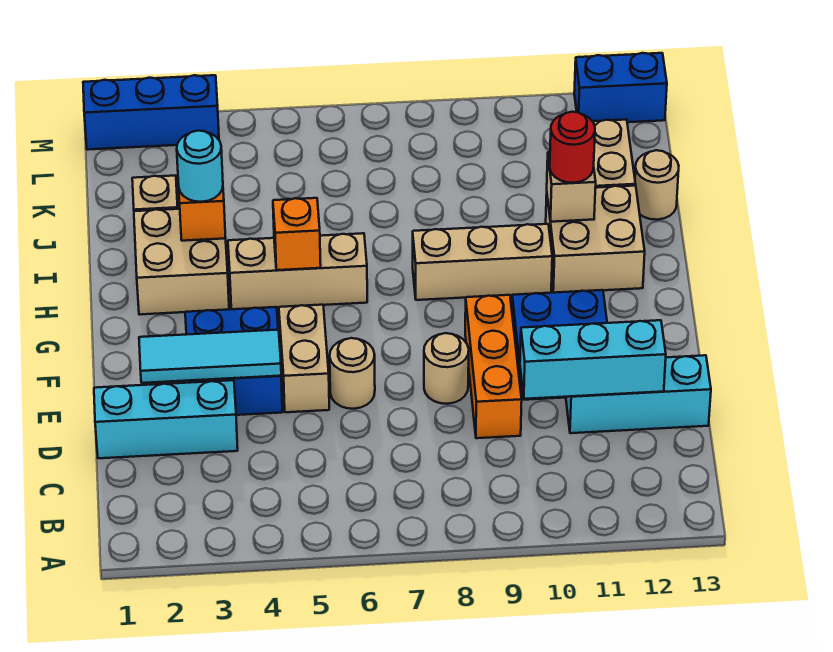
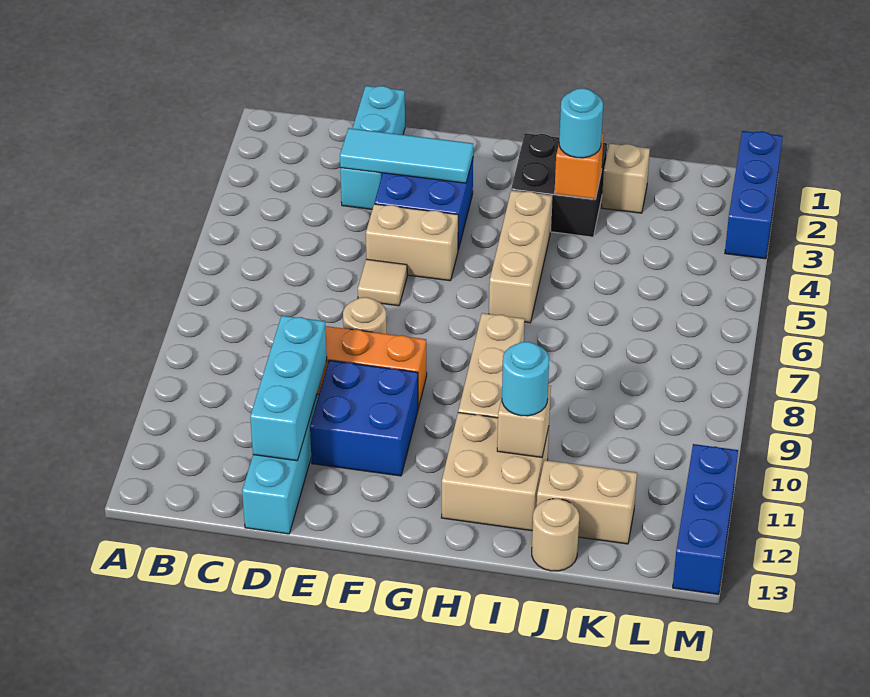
cyan 1x3 tile [139,330,281,383] -> cyan 1x3 tile turned to [340,128,473,183]
tan 1x1 round brick [330,338,375,409] -> tan 1x1 tile [358,259,407,306]
tan 2x2 brick [134,209,229,315] -> black 2x2 brick [511,133,607,237]
orange 1x1 brick [273,198,321,270] -> none
red 1x1 round brick [550,112,595,183] -> cyan 1x1 round brick [502,342,549,416]
blue 1x2 brick [574,53,667,122] -> blue 1x3 brick [673,444,738,594]

